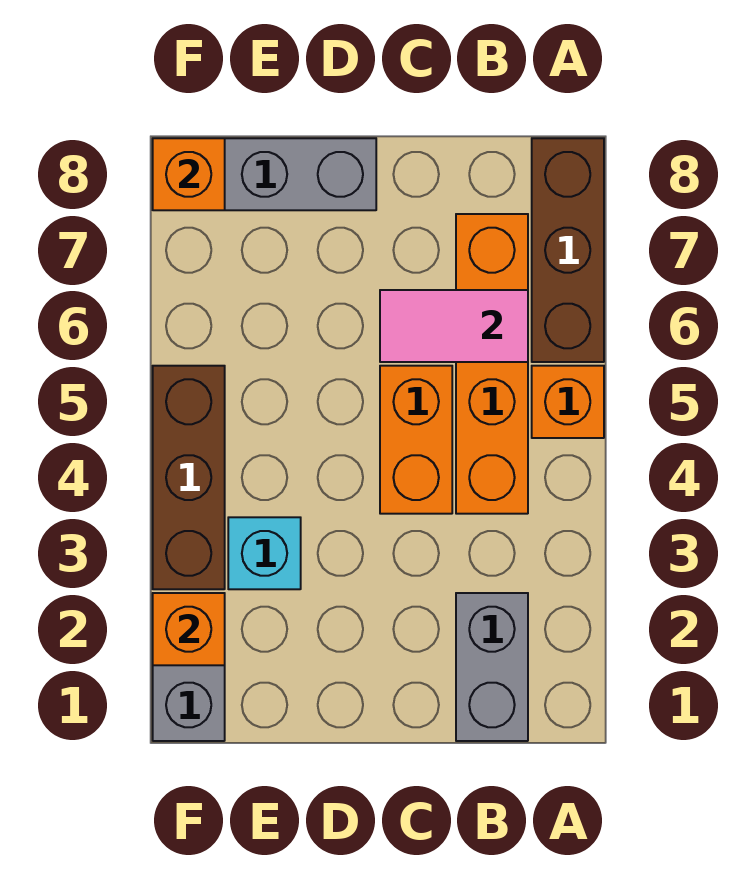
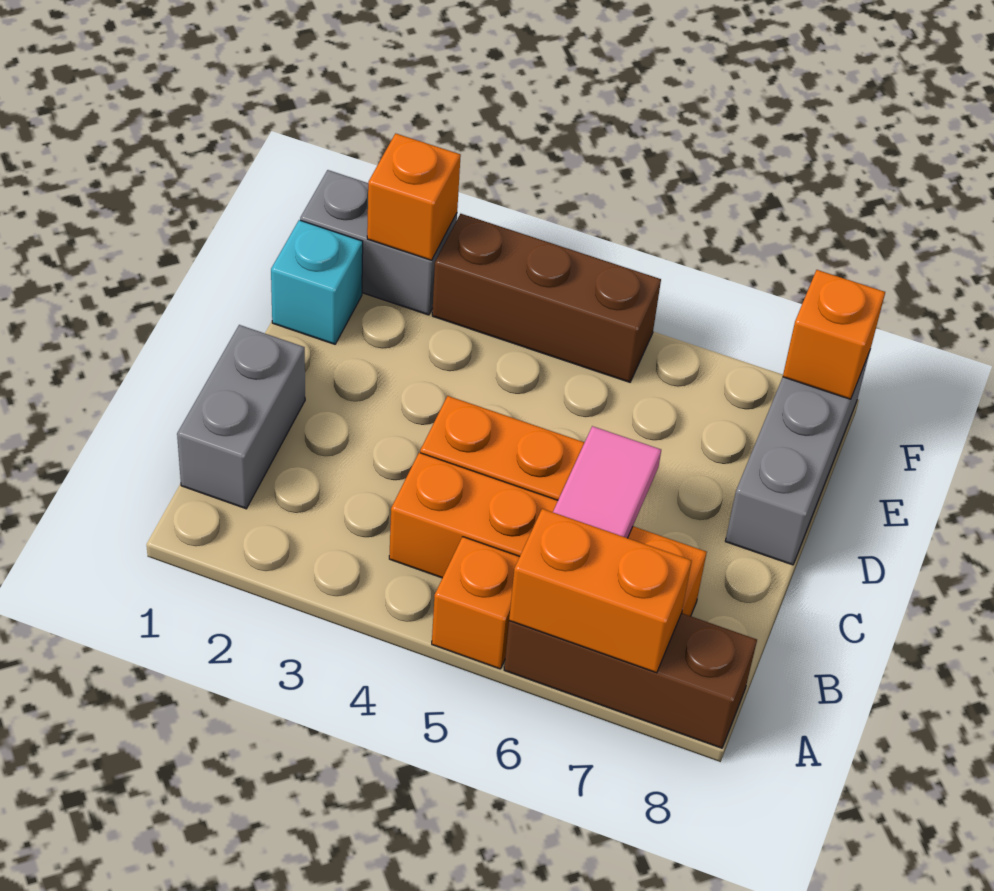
none -> orange 1x2 brick [509,509,692,673]
grey 1x2 brick [456,593,528,741] -> grey 1x2 brick turned to [177,325,305,509]
cyan 1x1 brick [228,517,301,589] -> cyan 1x1 brick moved to [271,220,363,344]

